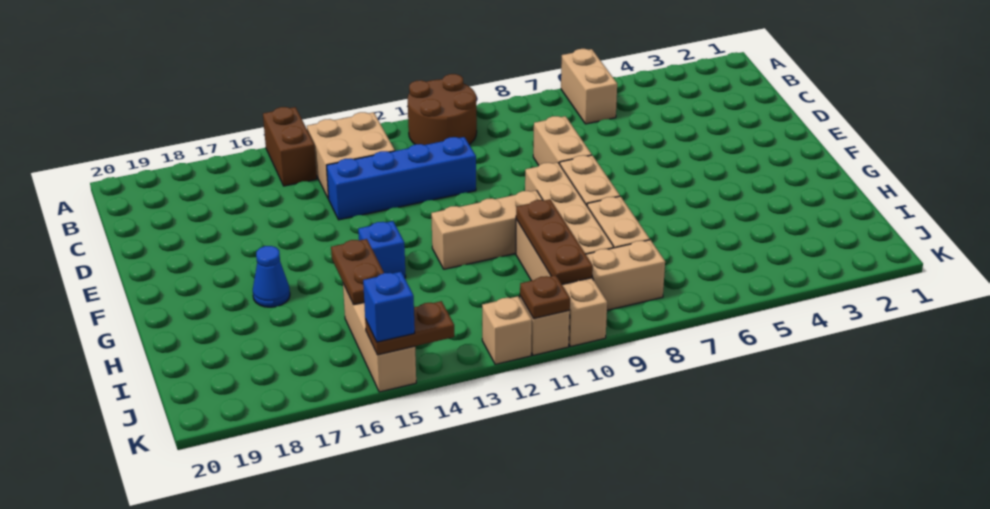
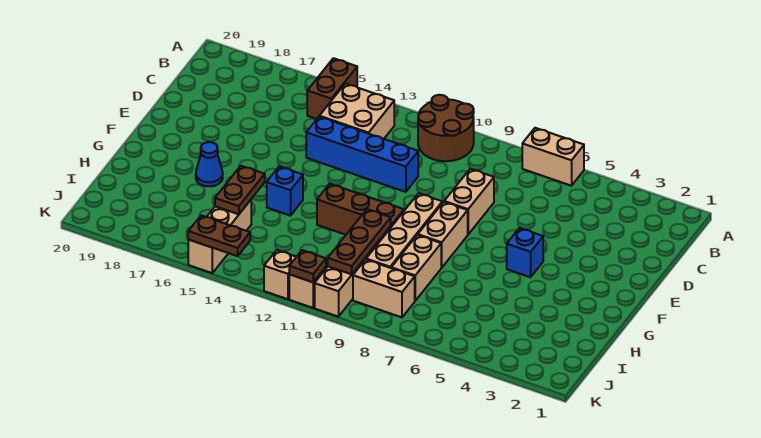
tan 1x2 brick [561,49,617,124] -> tan 1x2 brick turned to [522,128,584,186]
tan 1x3 brick [431,190,543,269] -> brown 1x3 brick [317,184,404,235]
blue 1x1 brick [363,272,415,342] -> blue 1x1 brick moved to [507,228,543,277]

